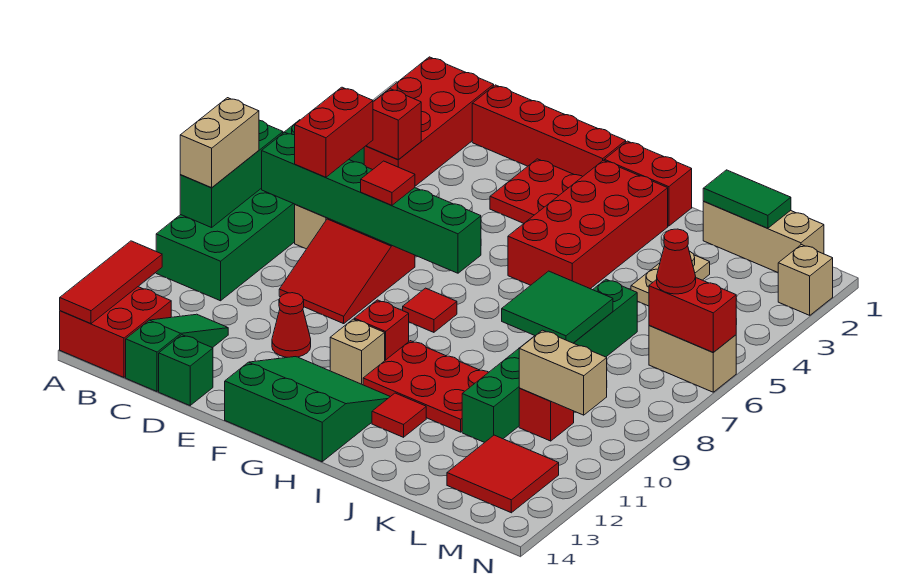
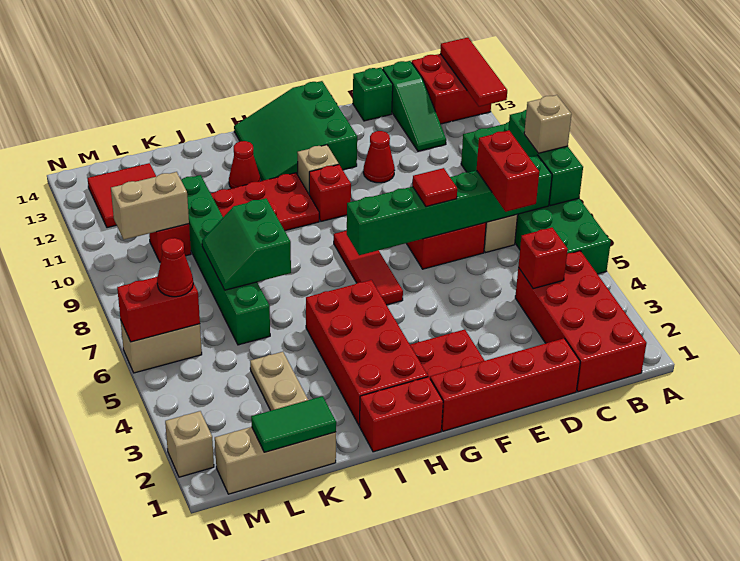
tan 1x2 brick [180,98,259,188] -> tan 1x1 brick [524,95,571,153]
green 3x3 slope [225,357,390,462] -> green 3x3 slope turned to [234,81,357,181]
red 1x1 tile [403,288,457,332] -> red 1x3 tile [334,231,403,305]
red 1x1 tile [372,393,426,437] -> red 1x1 cone [229,141,260,188]
green 2x2 tile [502,271,613,343] -> green 2x2 slope [202,198,291,290]

